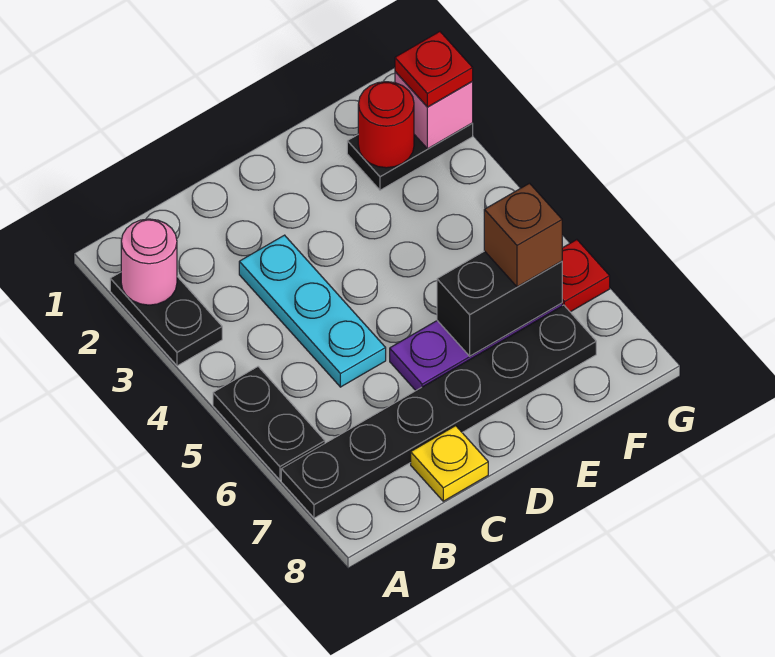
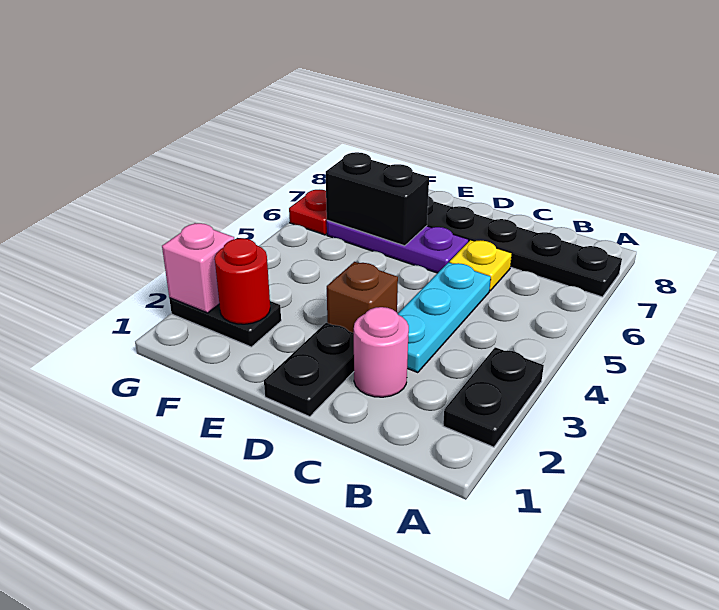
pink 1x1 round brick [121,219,177,305] -> pink 1x1 round brick moved to [354,307,409,397]
black 1x2 plate [213,367,325,480] -> black 1x2 plate moved to [264,323,354,417]
yellow 1x1 plate [411,426,488,501] -> yellow 1x1 plate moved to [449,240,512,291]
brown 1x1 brick [484,183,562,287] -> brown 1x1 brick moved to [327,262,398,333]
red 1x1 plate [395,32,473,107] -> none

